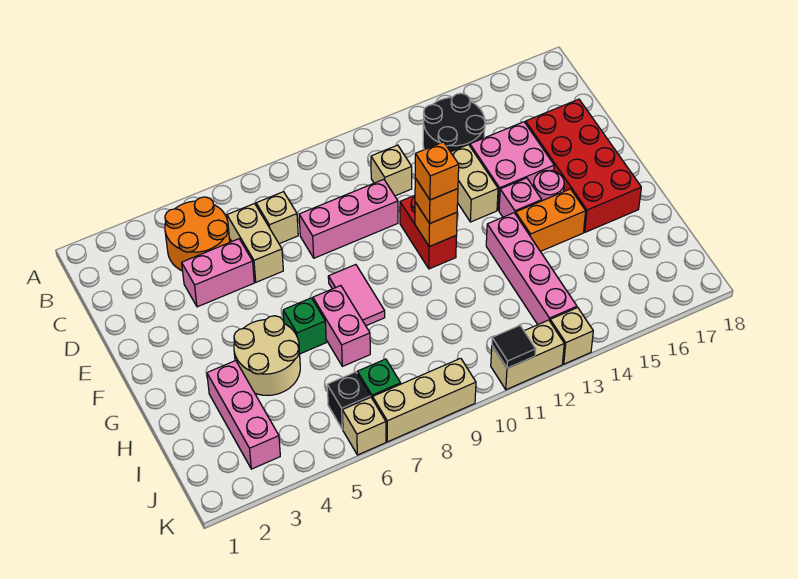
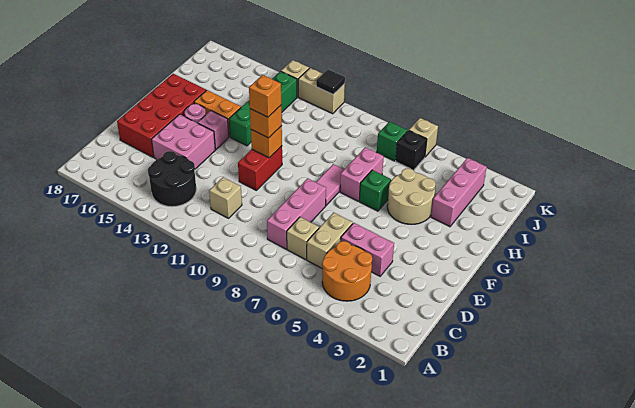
pink 1x3 brick [299,179,398,258] -> pink 1x3 brick turned to [267,178,326,249]
tan 1x2 brick [451,145,498,222] -> none
pink 1x4 brick [486,213,577,324] -> green 1x4 brick [229,71,297,146]
tan 1x3 brick [373,358,476,442] -> none

